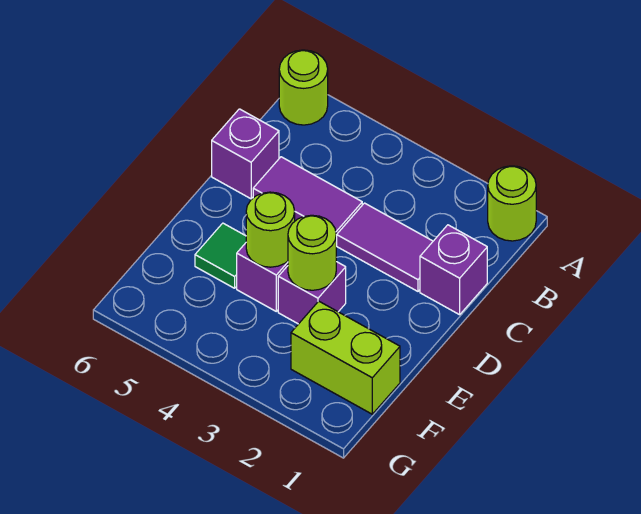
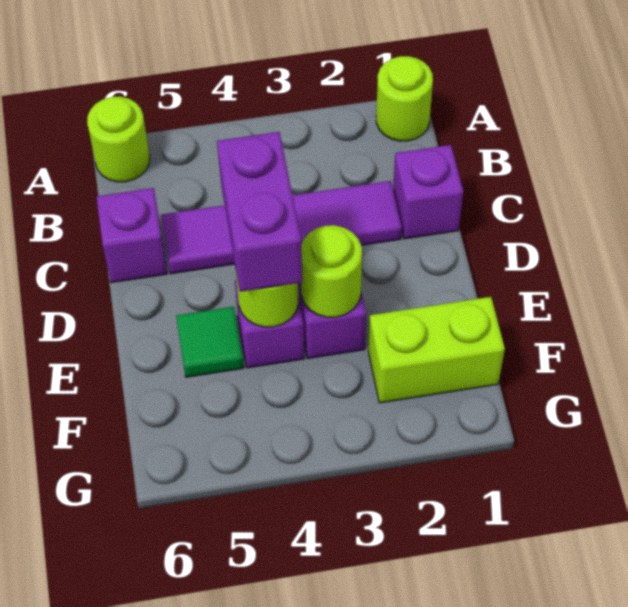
none -> purple 1x2 brick [217,132,302,292]

